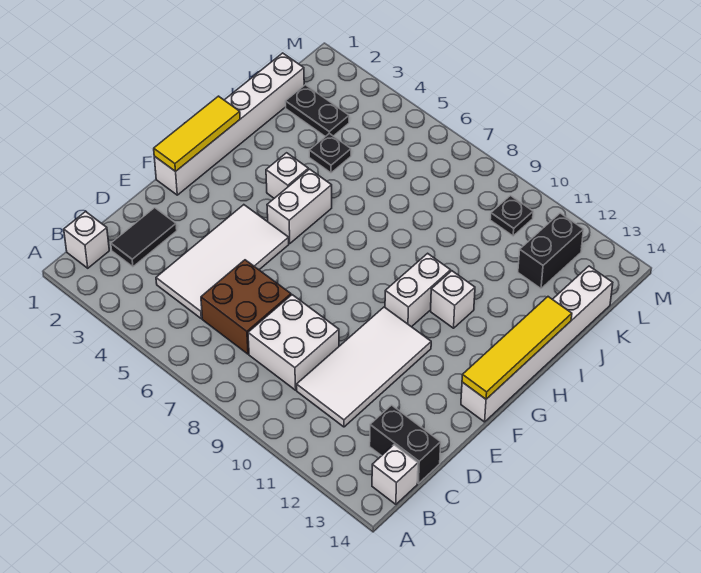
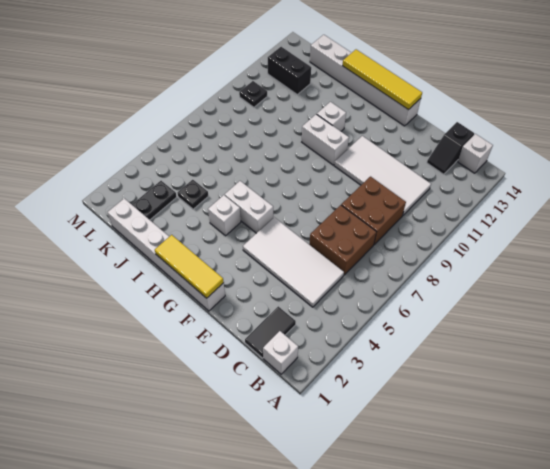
black 1x2 tile [111,208,177,267] -> black 1x2 tile turned to [245,306,296,358]
white 2x2 brick [248,295,339,390] -> brown 2x2 brick [341,177,406,245]
black 1x2 brick [370,405,441,483] -> black 1x2 slope [427,122,474,174]

